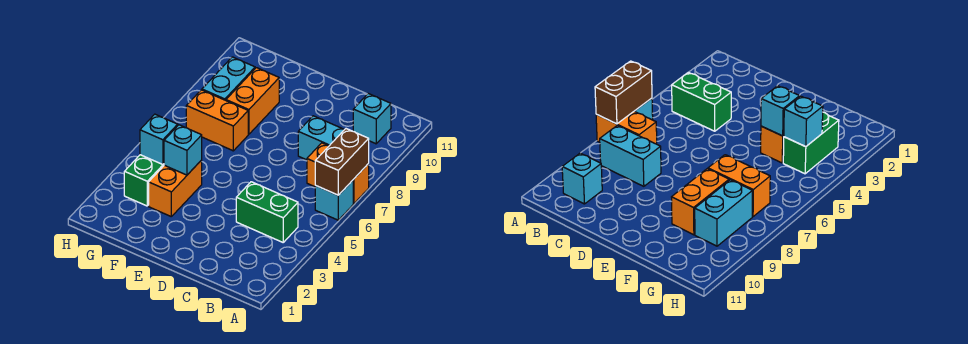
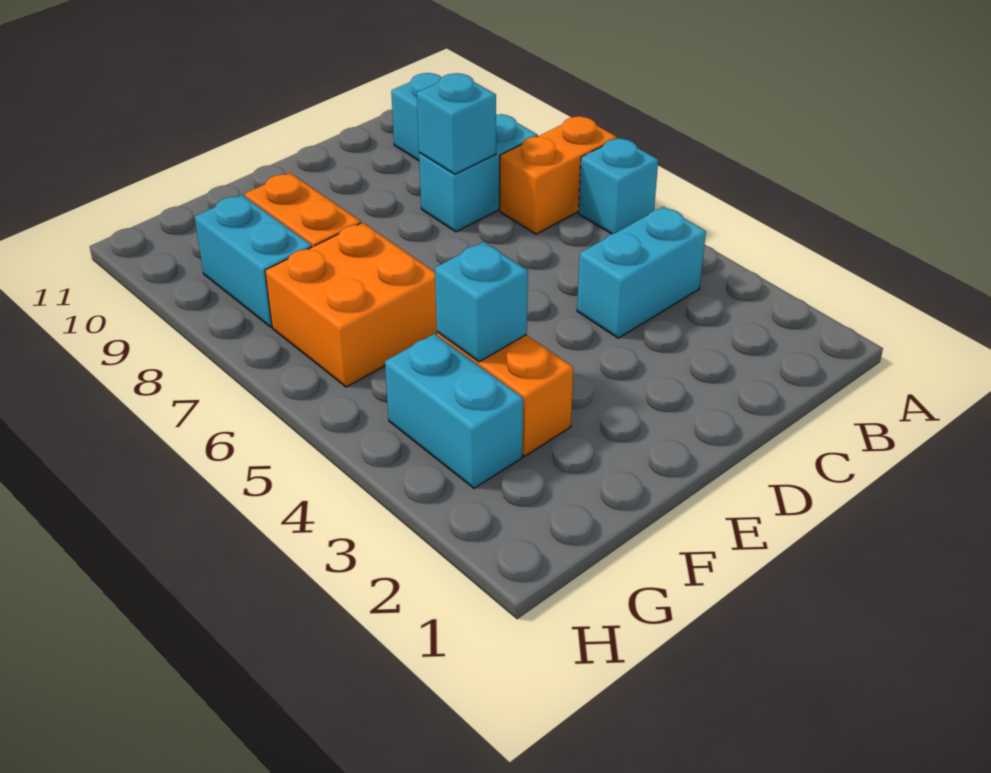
brown 1x2 brick [315,129,369,195] -> none
green 1x2 brick [236,182,298,242] -> cyan 1x2 brick [577,207,706,338]
orange 1x2 brick [186,90,248,151] -> orange 2x2 brick [265,223,437,387]
green 1x2 brick [124,155,164,206] -> cyan 1x2 brick [385,334,523,488]
cyan 1x1 brick [140,114,178,165] -> cyan 1x1 brick moved to [417,73,496,174]

